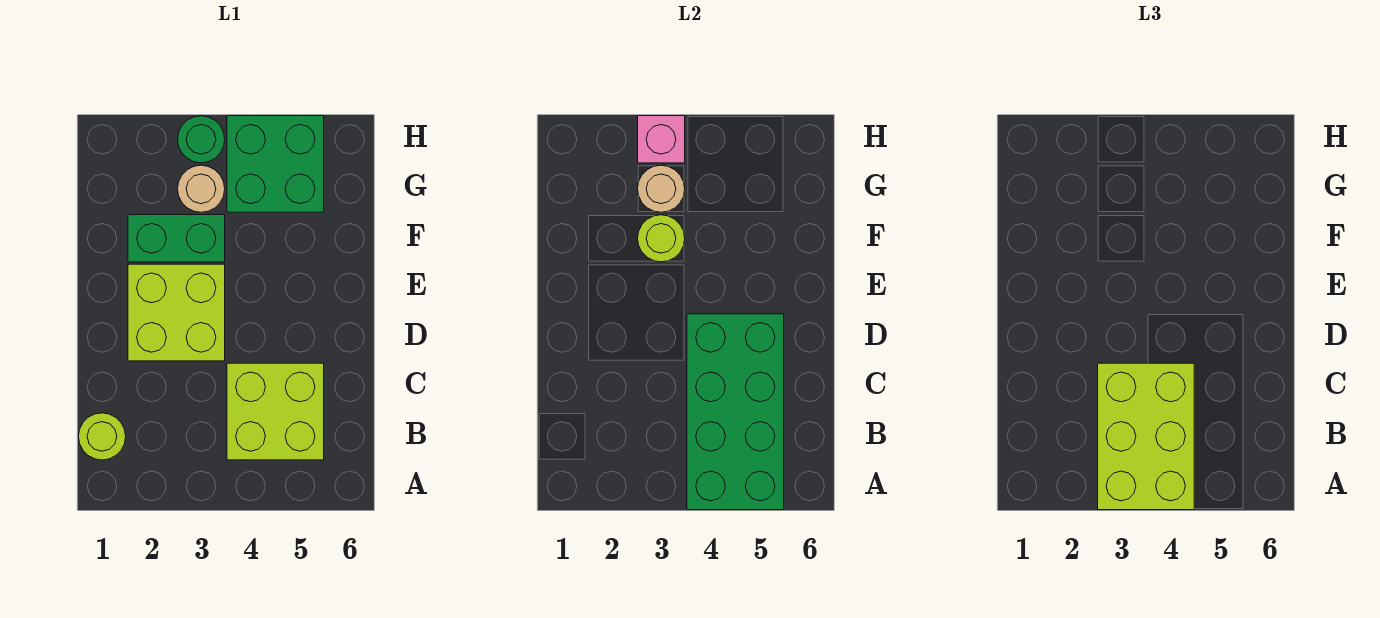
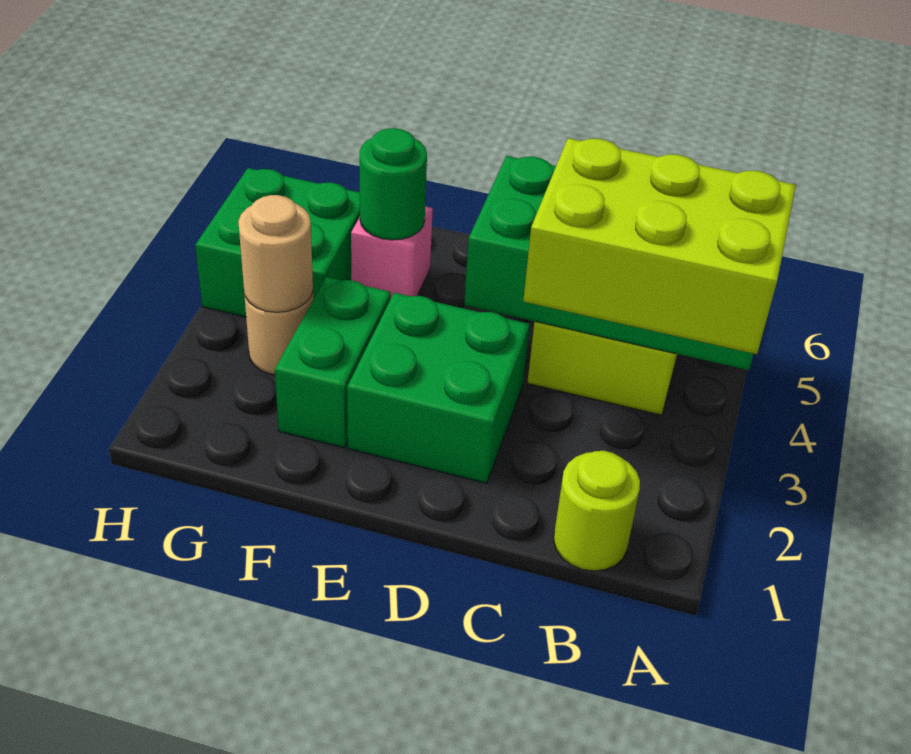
lime 2x2 brick [128,264,225,361] -> green 2x2 brick [347,293,530,483]
lime 1x1 round brick [638,215,685,262] -> none
green 1x1 round brick [178,116,225,163] -> green 1x1 round brick moved to [360,128,427,240]
pink 1x1 brick [638,116,685,163] -> pink 1x1 brick moved to [351,206,433,298]

